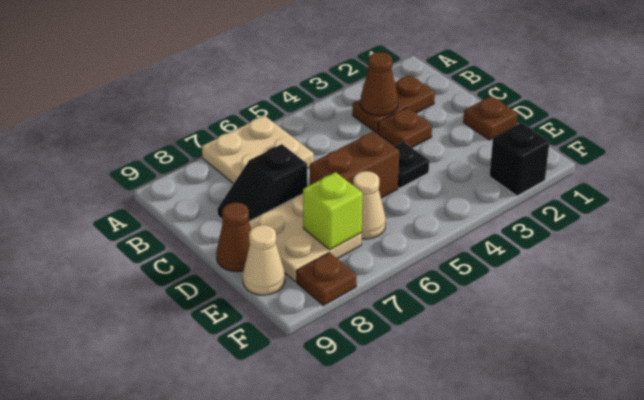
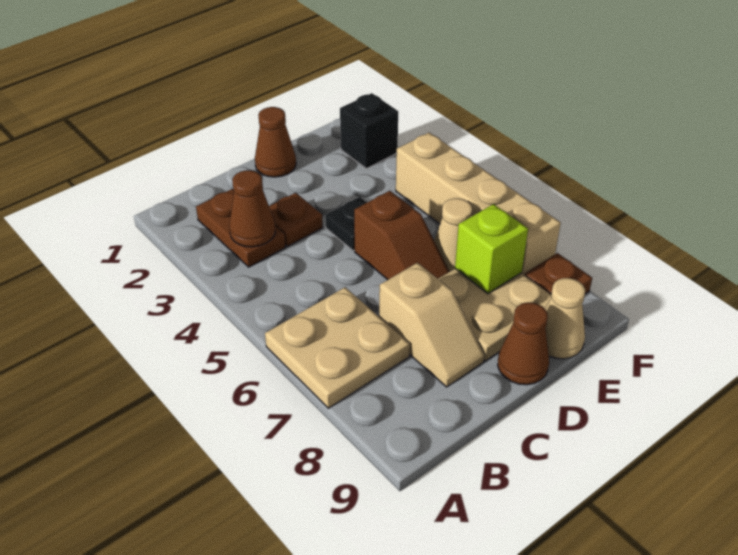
black 1x2 slope [217,144,307,221] -> tan 1x2 slope [379,263,484,387]
brown 1x1 plate [463,96,518,140] -> brown 1x1 cone [255,107,296,177]
brown 1x2 brick [310,132,399,198] -> brown 1x2 slope [354,191,450,280]
none -> tan 1x4 brick [396,133,561,275]

